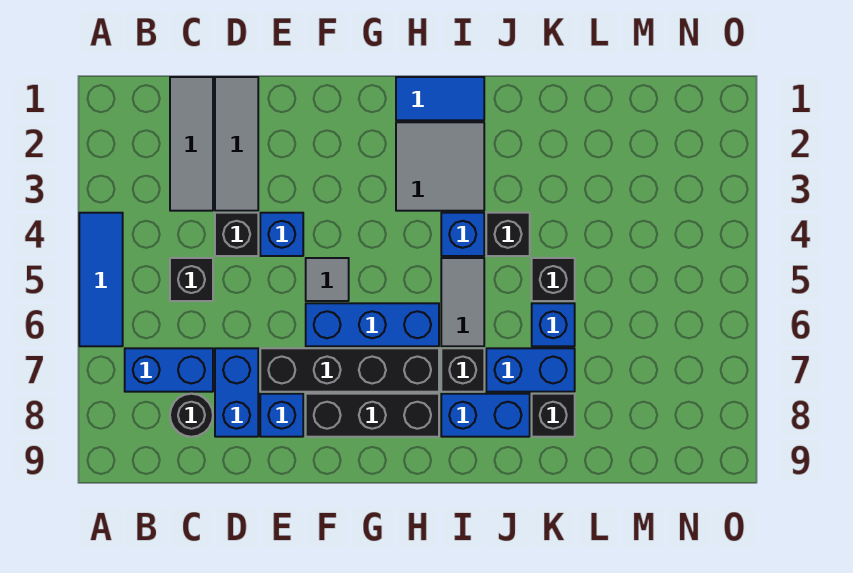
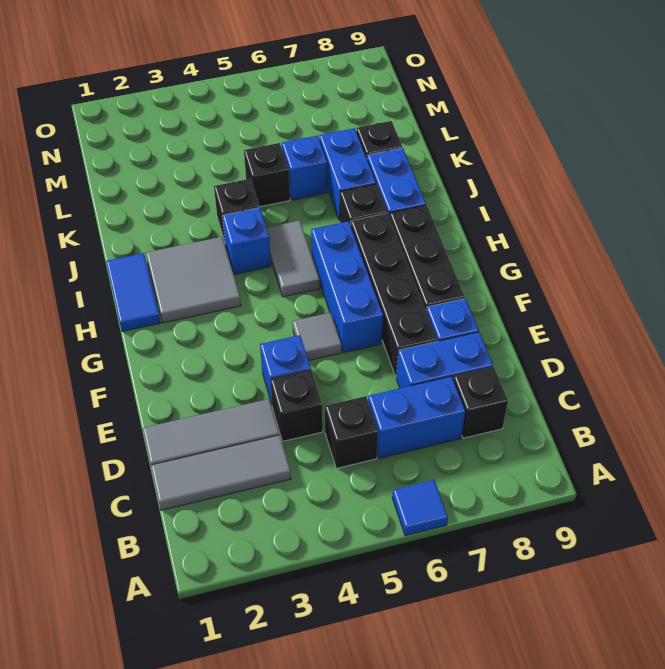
blue 1x3 tile [79,213,123,346] -> blue 1x1 tile [392,480,448,536]
blue 1x2 brick [125,348,213,392] -> blue 1x2 brick turned to [368,376,465,458]
black 1x1 round brick [170,394,213,437] -> black 1x1 brick [453,367,508,438]
grey 1x2 tile [441,258,484,346] -> grey 1x2 tile turned to [266,221,320,297]

